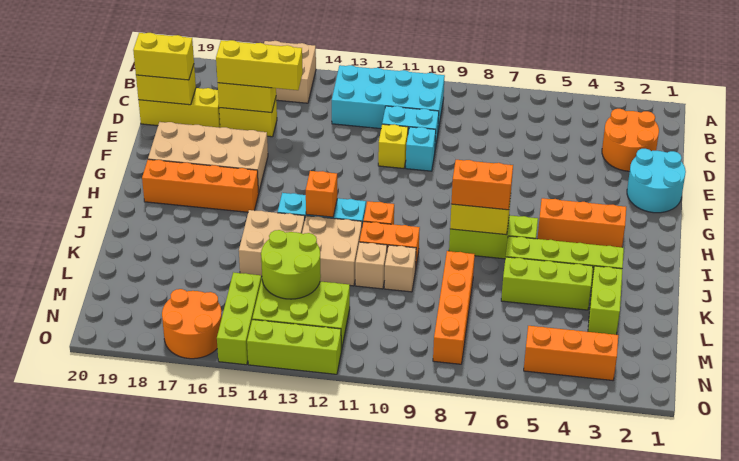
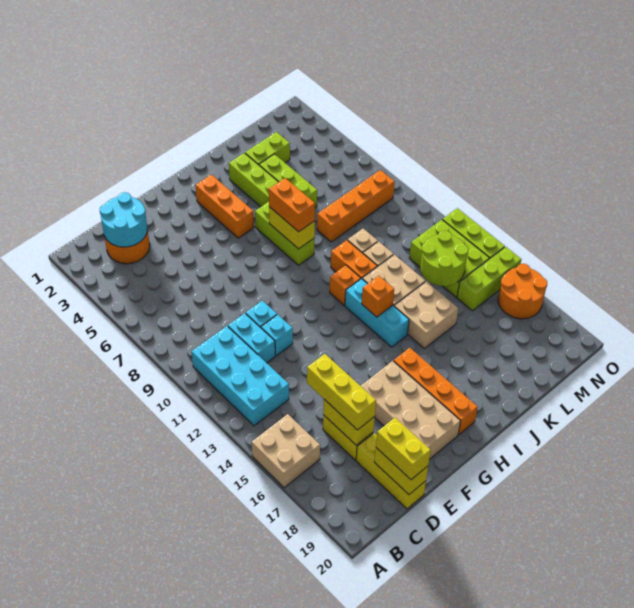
cyan 2x2 round brick [627,149,686,213] -> cyan 2x2 round brick moved to [100,192,147,247]
yellow 1x1 brick [378,124,408,168] -> cyan 1x1 brick [261,315,293,356]
orange 1x3 brick [524,326,618,381] -> none

